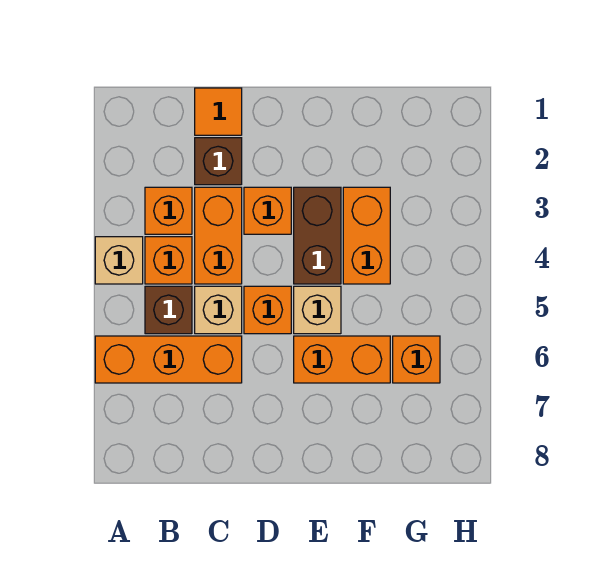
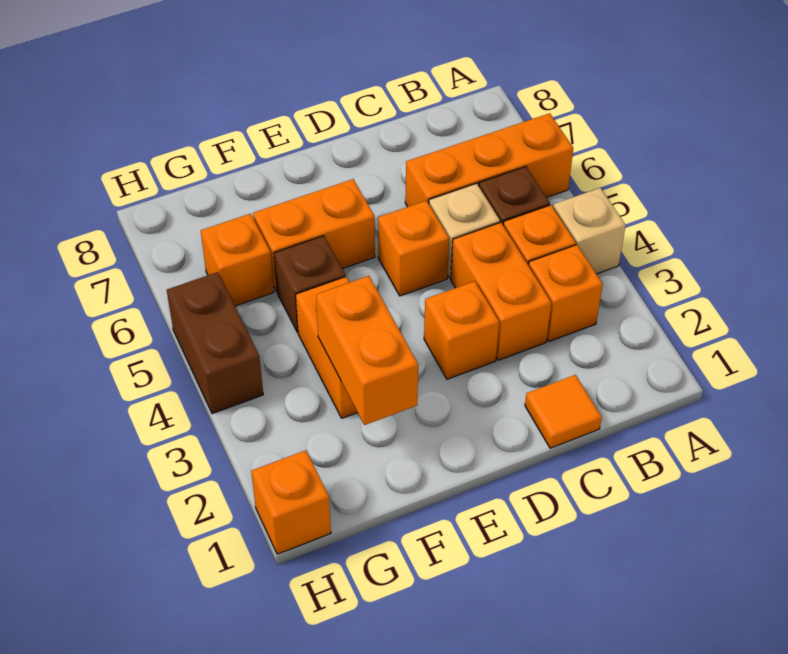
brown 1x1 brick [195,138,242,185] -> brown 1x1 brick moved to [274,236,345,332]
brown 1x2 brick [294,187,341,284] -> brown 1x2 brick moved to [167,272,263,414]
tan 1x1 brick [294,286,341,334] -> none
none -> orange 1x2 brick [316,276,418,425]
none -> orange 1x1 brick [251,450,331,554]

